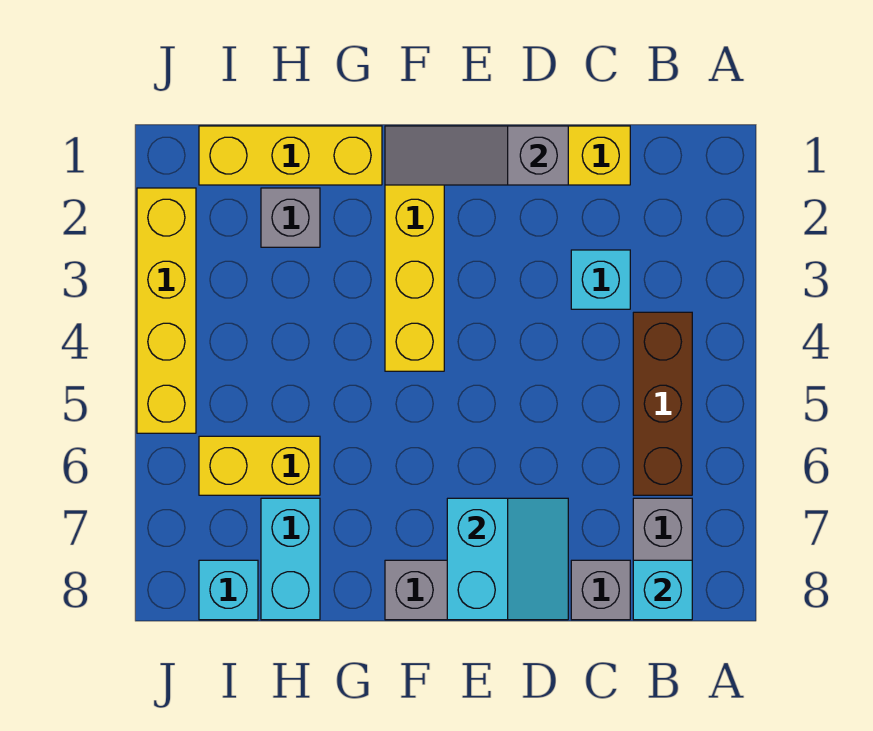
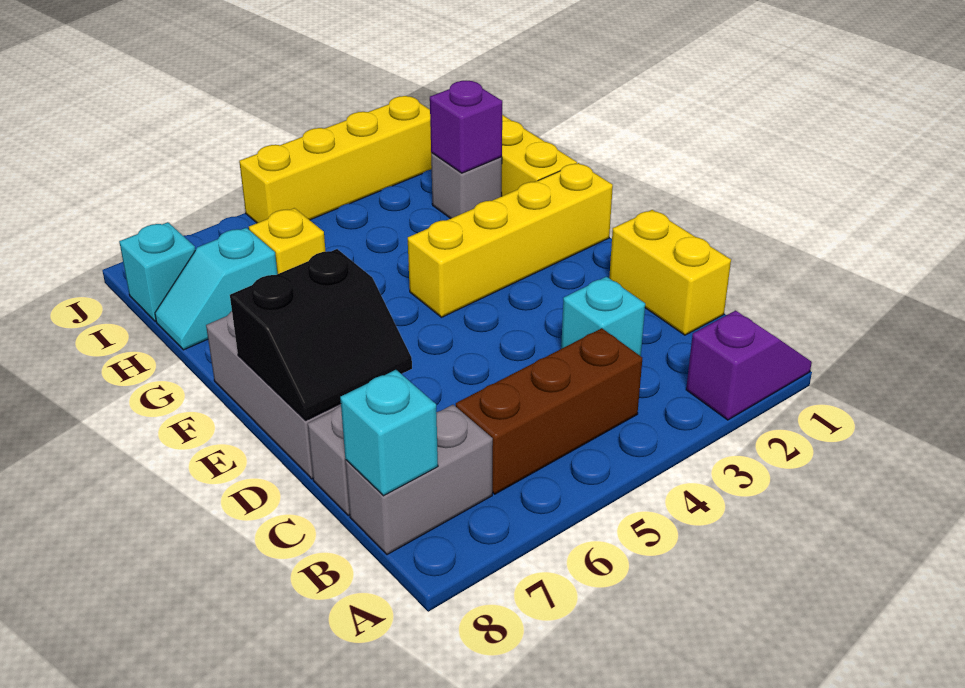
none -> purple 1x2 slope [686,311,812,420]
grey 1x3 slope [385,126,568,185] -> none
cyan 2x2 slope [447,498,568,620] -> black 2x2 slope [230,249,412,421]
none -> purple 1x1 brick [430,81,502,173]
yellow 1x2 brick [199,436,320,495] -> yellow 1x1 brick [249,208,326,274]
cyan 1x2 brick [261,498,320,620] -> cyan 1x2 slope [155,228,277,350]

